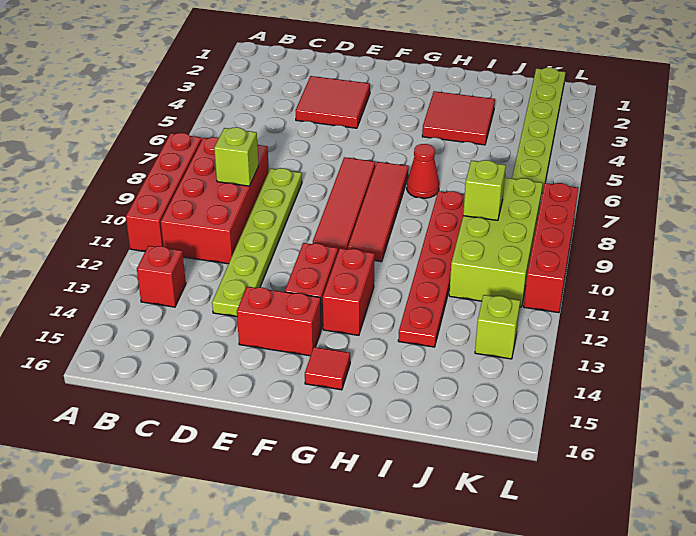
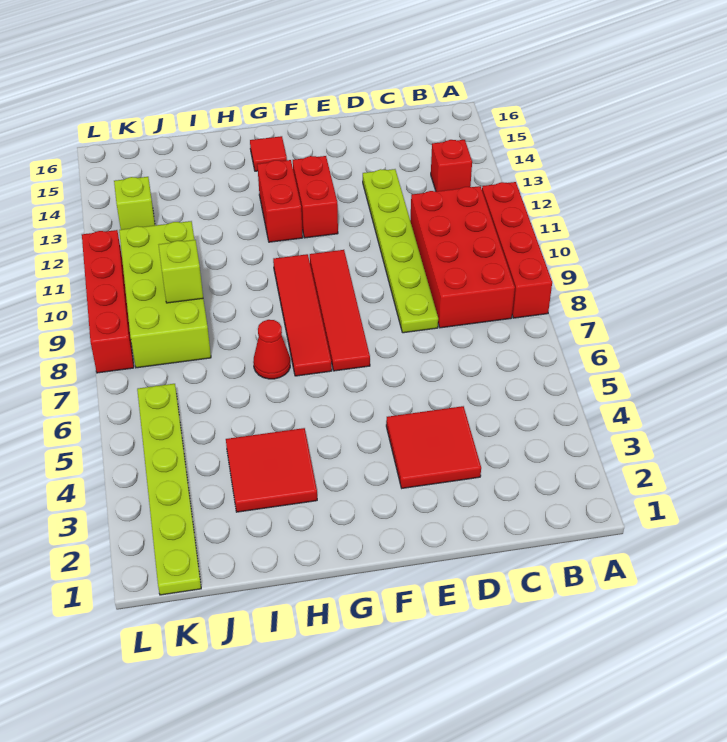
lime 1x1 brick [214,127,258,186] -> none
red 1x2 brick [237,286,321,356] -> none
red 1x6 plate [398,191,465,347] -> none

